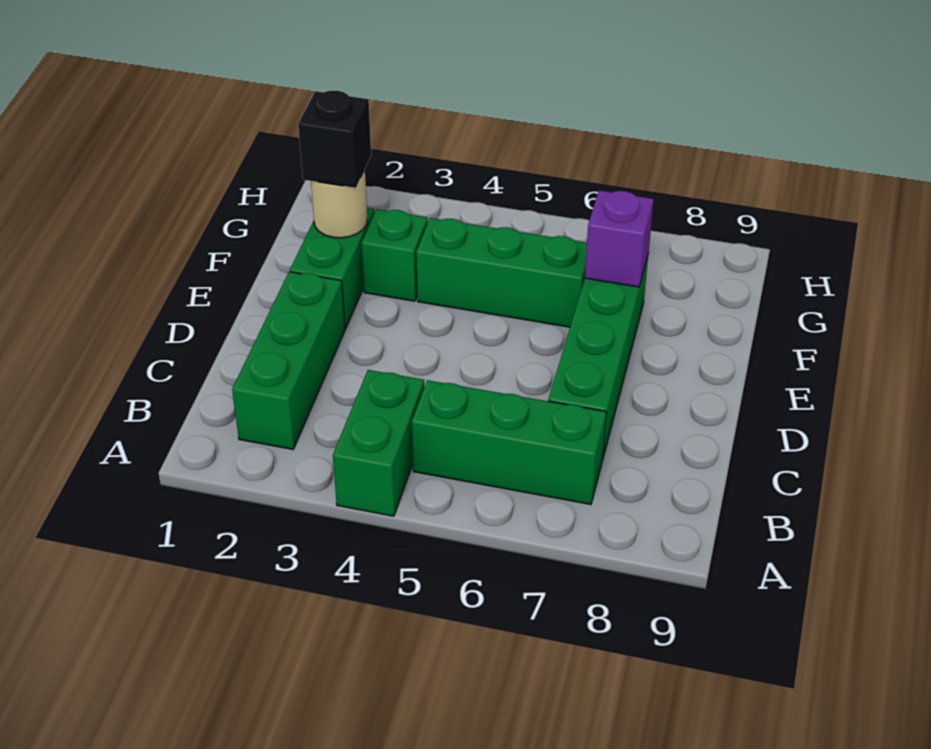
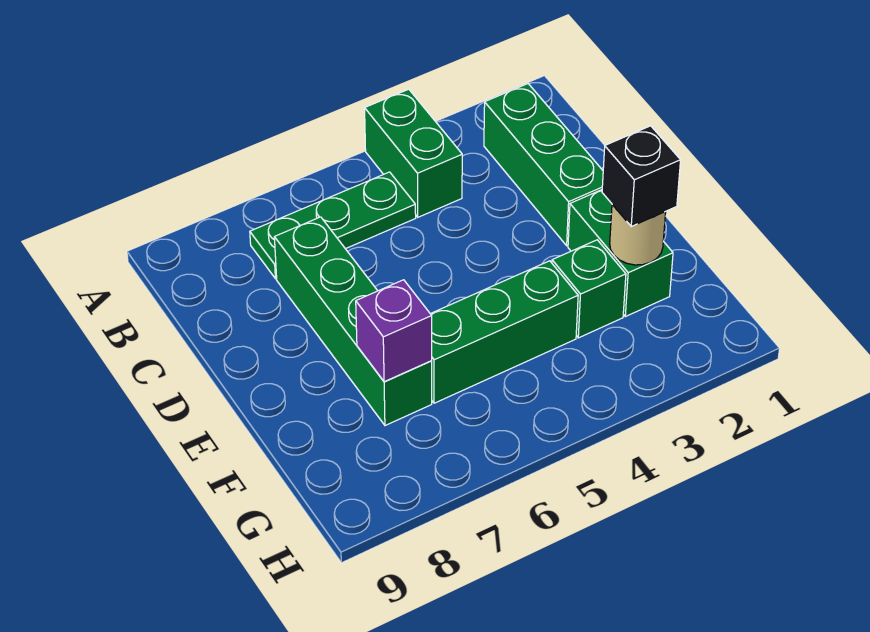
green 1x3 brick [412,380,606,504] -> green 1x3 plate [250,172,416,279]

